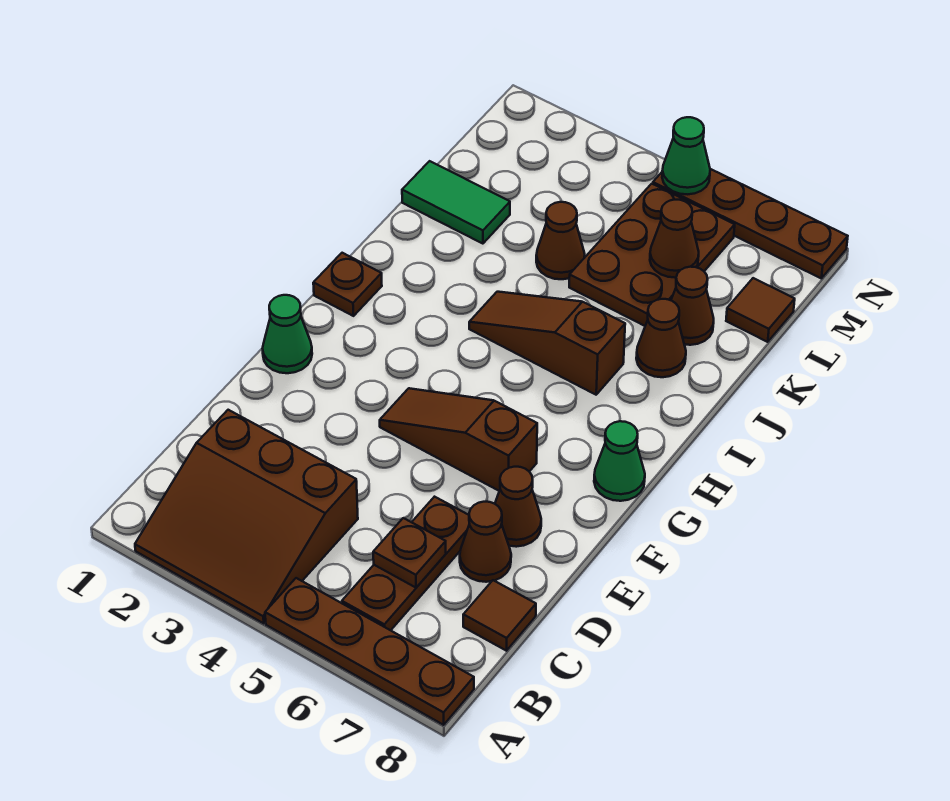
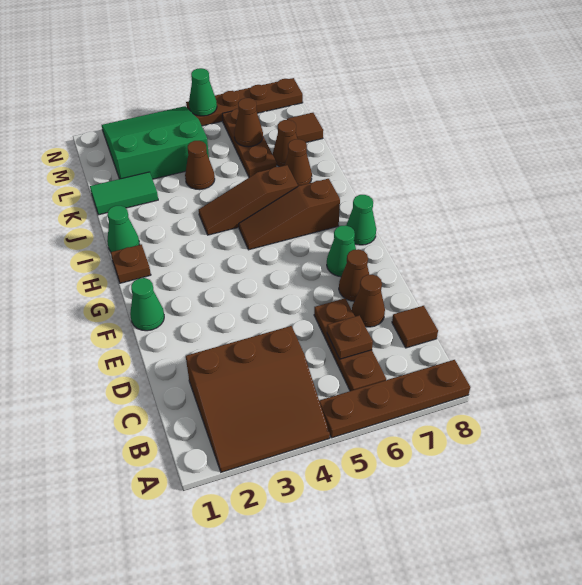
brown 1x3 slope [380,388,537,491] -> brown 1x3 slope moved to [239,179,340,250]
none -> green 1x1 cone [327,225,356,277]
none -> green 1x1 cone [107,206,140,252]
brown 2x3 plate [569,184,735,326] -> brown 1x3 plate [222,109,277,177]
none -> green 3x3 slope [102,106,209,179]

